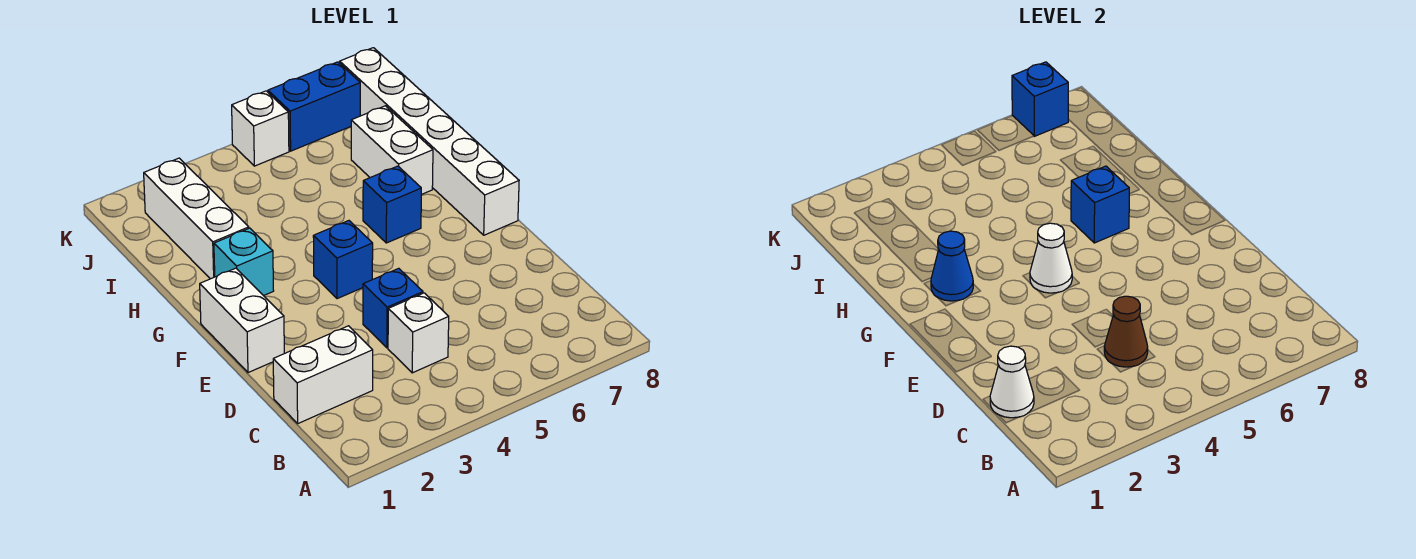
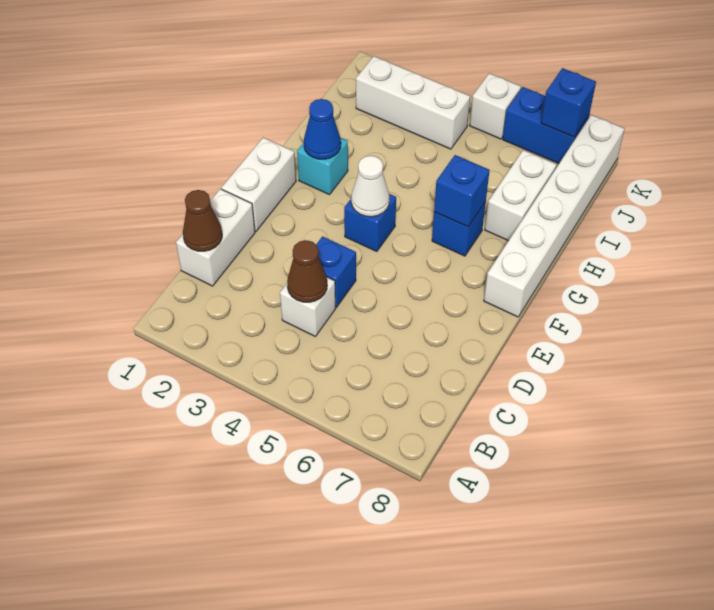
white 1x2 brick [273,326,373,423] -> white 1x2 brick turned to [176,189,255,286]
white 1x1 cone [990,346,1034,418] -> brown 1x1 cone [183,190,222,251]
white 1x3 brick [144,158,249,279] -> white 1x3 brick turned to [356,56,470,149]

